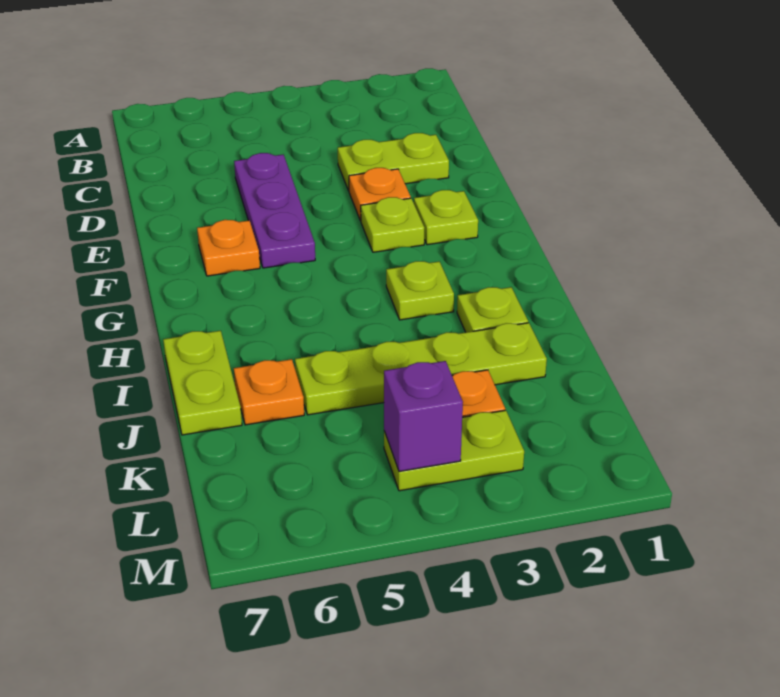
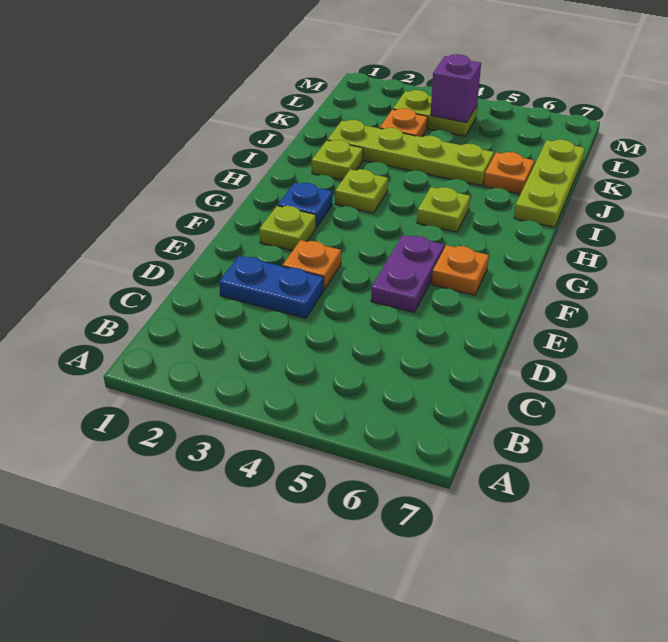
lime 1x2 plate [338,133,449,191] -> blue 1x2 plate [219,256,324,318]
purple 1x3 plate [234,153,315,268] -> purple 1x2 plate [371,235,444,312]
lime 1x1 plate [361,197,424,252] -> lime 1x1 plate moved to [417,187,470,232]
none -> blue 1x1 plate [278,183,332,227]
lime 1x2 plate [163,331,242,435] -> lime 1x3 plate [514,140,585,227]

